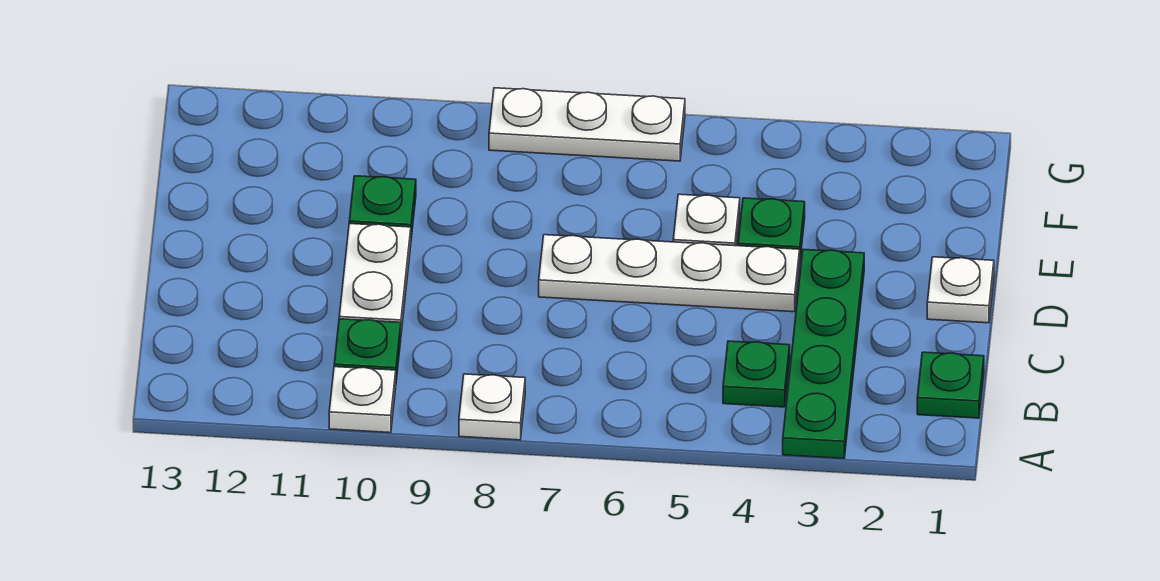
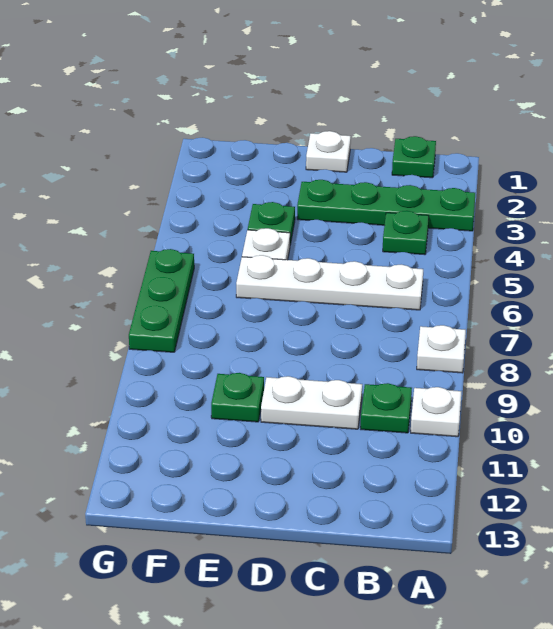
white 1x4 plate [539,235,800,312] -> white 1x4 plate turned to [236,255,423,310]
white 1x3 plate [489,88,685,161] -> green 1x3 plate [129,249,194,352]

